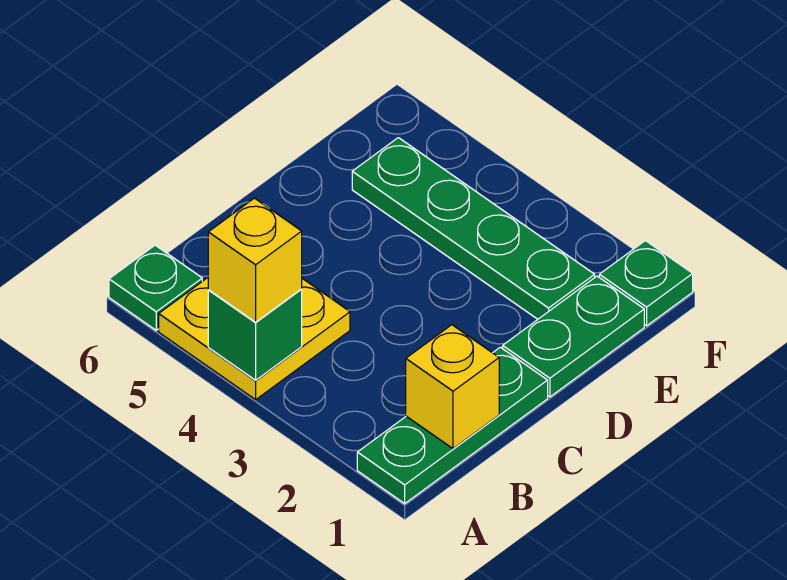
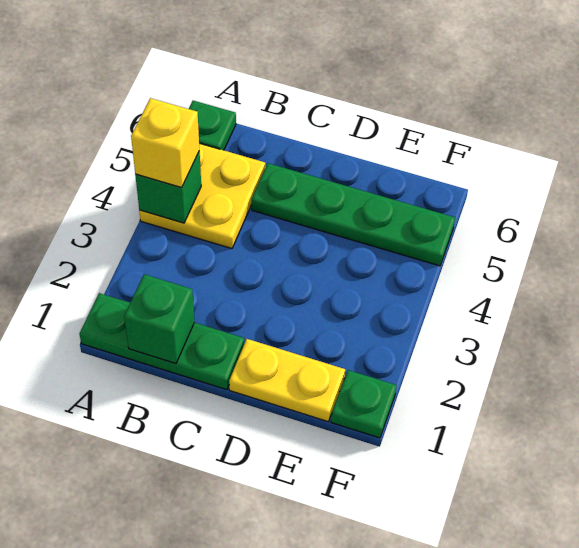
yellow 1x1 brick [406,325,499,449] -> green 1x1 brick [124,274,195,364]
green 1x2 plate [503,276,644,397] -> yellow 1x2 plate [229,339,345,422]
green 1x4 plate [352,138,595,319] -> green 1x4 plate turned to [252,163,455,266]

